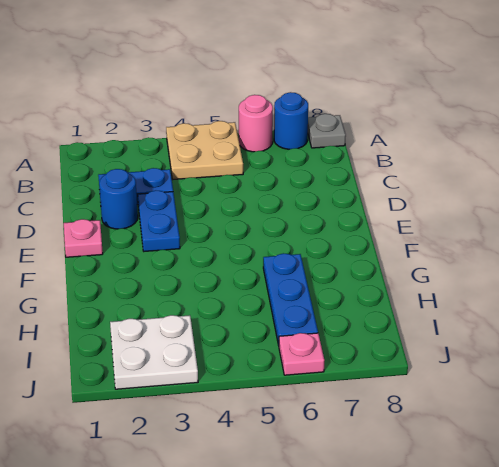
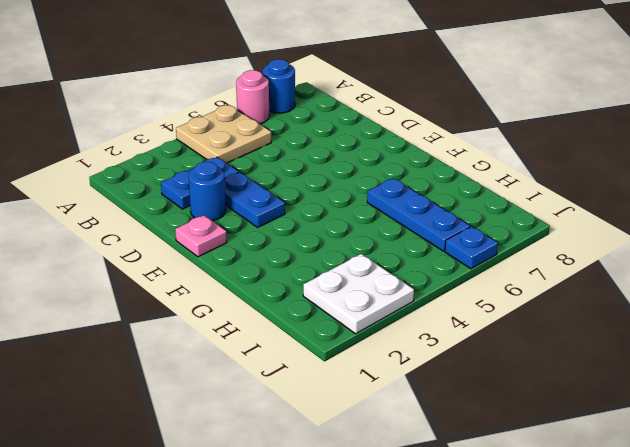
grey 1x1 plate [308,114,346,148] -> none
pink 1x1 plate [279,333,324,375] -> blue 1x1 plate [445,226,498,269]

